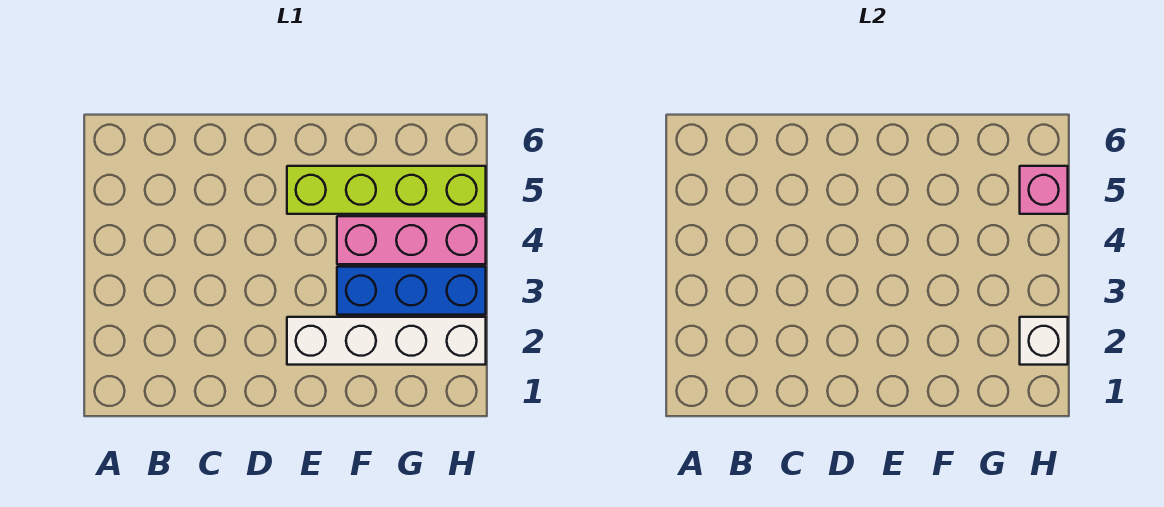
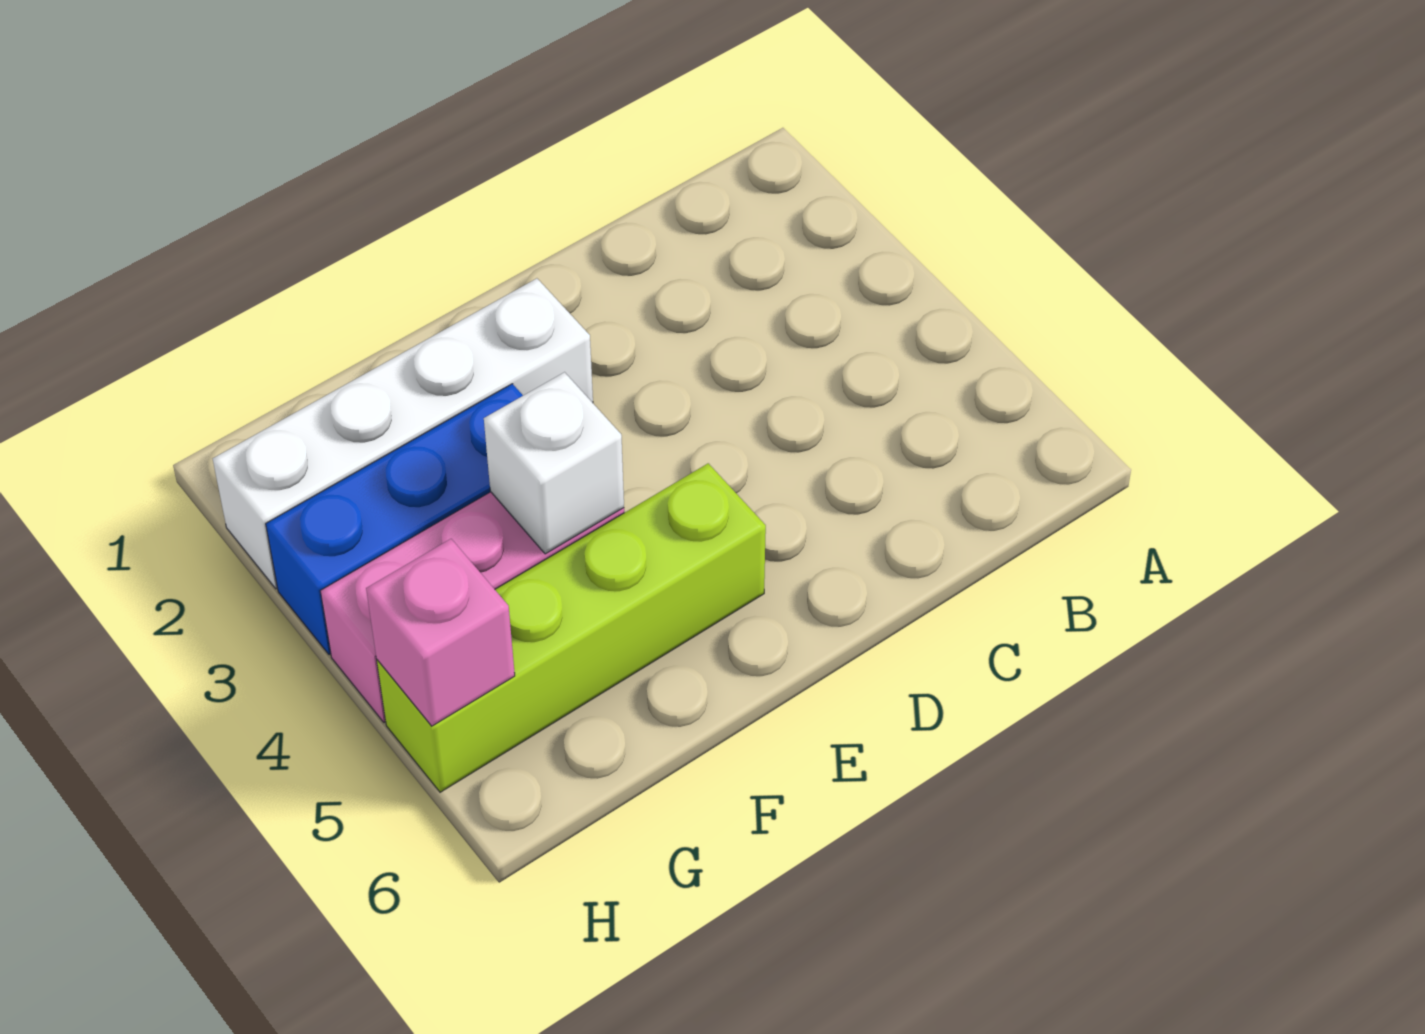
white 1x1 brick [1020,317,1068,365] -> white 1x1 brick moved to [484,372,624,554]

